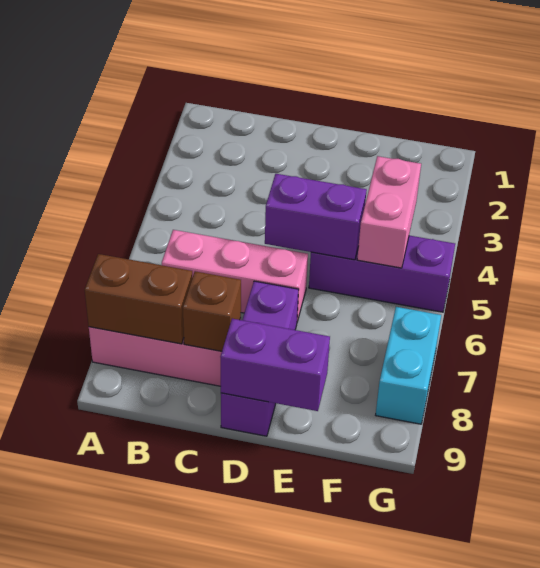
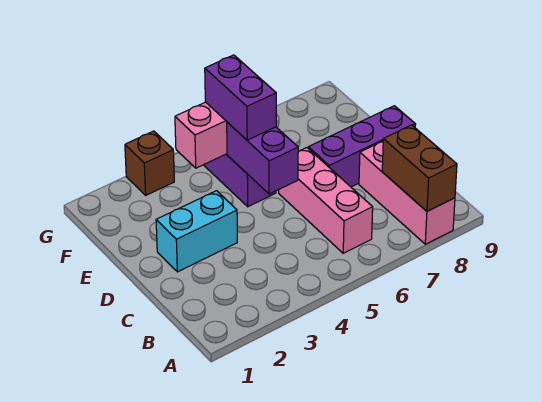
brown 1x1 brick [183,271,241,351] -> brown 1x1 brick moved to [125,131,174,195]
purple 1x2 brick [220,319,330,411] -> purple 1x2 brick moved to [205,55,276,140]
cyan 1x2 brick [376,307,441,424] -> cyan 1x2 brick moved to [156,191,237,272]

